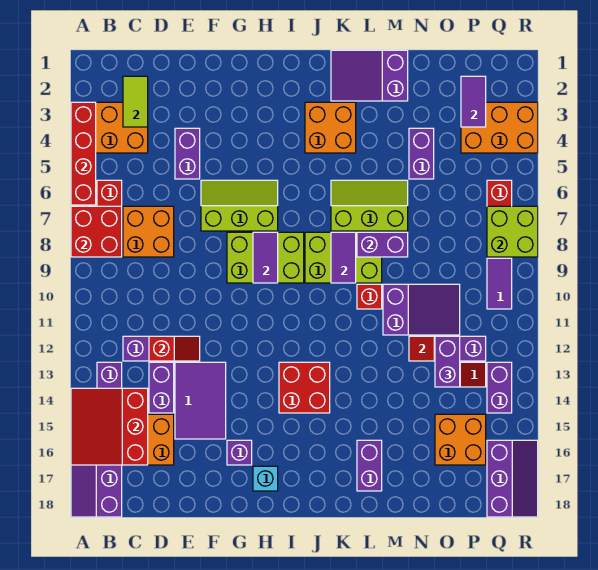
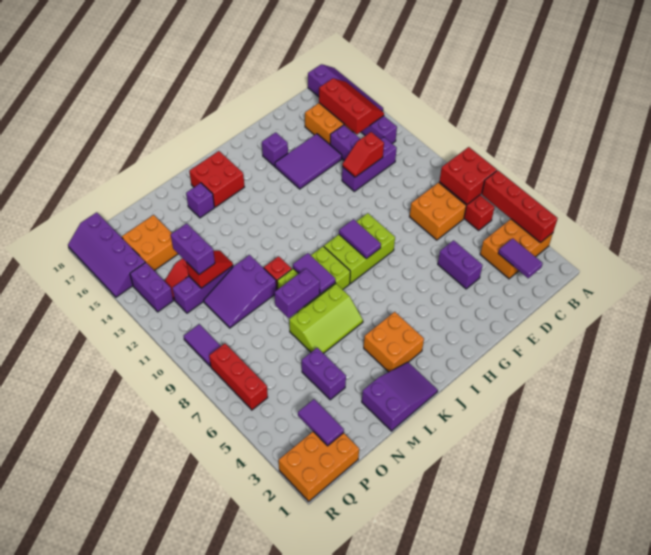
red 3x3 slope [71,388,148,465] -> red 2x3 slope [319,78,384,134]
lime 1x2 tile [123,76,148,127] -> purple 1x2 tile [498,238,543,278]
purple 2x3 tile [175,362,226,439] -> purple 2x3 tile turned to [275,134,342,189]
lime 2x3 slope [201,180,278,231] -> none
cyan 1x1 brick [253,466,278,491] -> none
red 2x2 brick [279,362,330,413] -> red 2x2 brick moved to [189,151,244,207]
purple 1x2 brick [357,440,382,491] -> purple 1x1 brick [186,183,214,218]
orange 2x3 brick [461,102,538,153] -> orange 2x3 brick moved to [279,432,359,501]
lime 2x2 brick [487,206,538,257] -> none
purple 2x3 slope [487,440,538,517] -> purple 2x4 slope [68,212,145,297]

